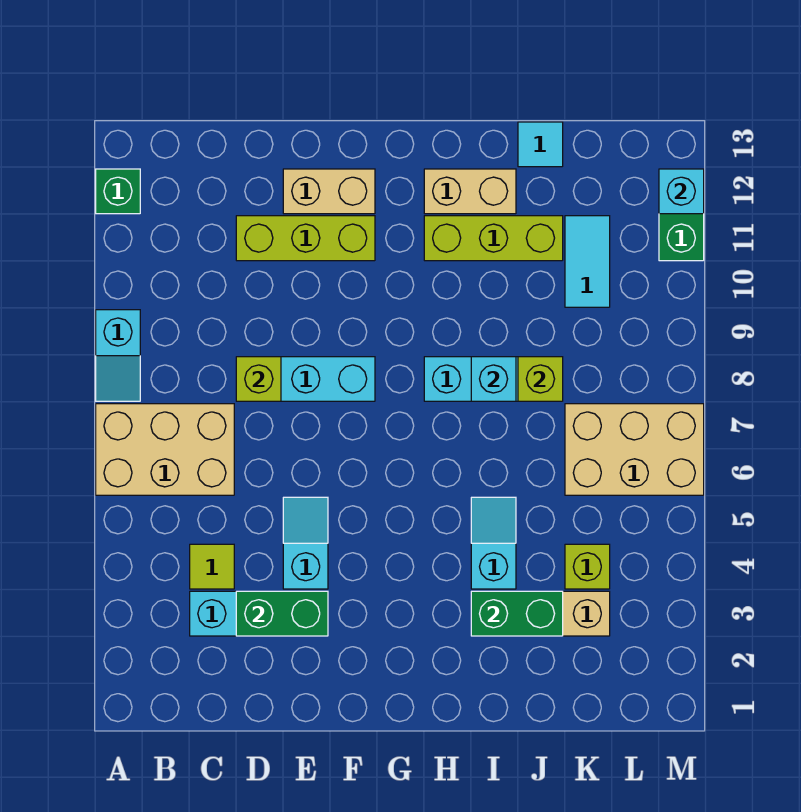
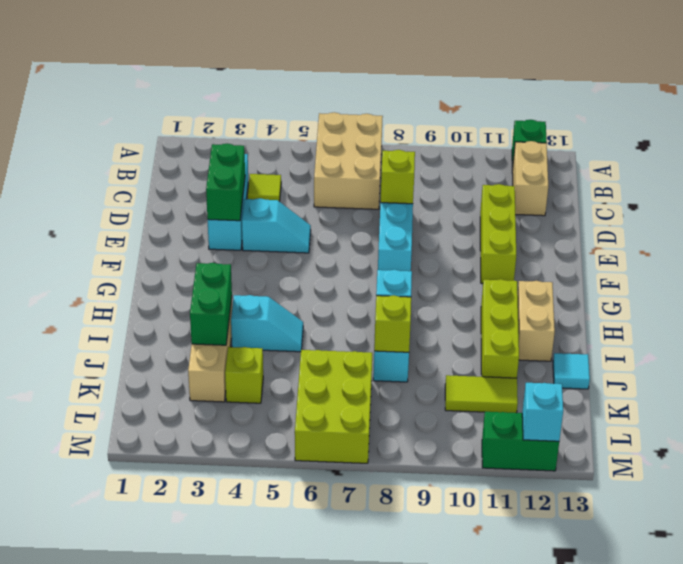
cyan 1x2 slope [96,310,140,401] -> none
tan 1x2 brick [283,169,375,214] -> tan 1x2 brick moved to [512,141,548,216]
tan 2x3 brick [565,404,704,495] -> lime 2x3 brick [295,350,372,463]
cyan 1x2 tile [565,216,610,307] -> lime 1x2 tile [445,375,518,413]

